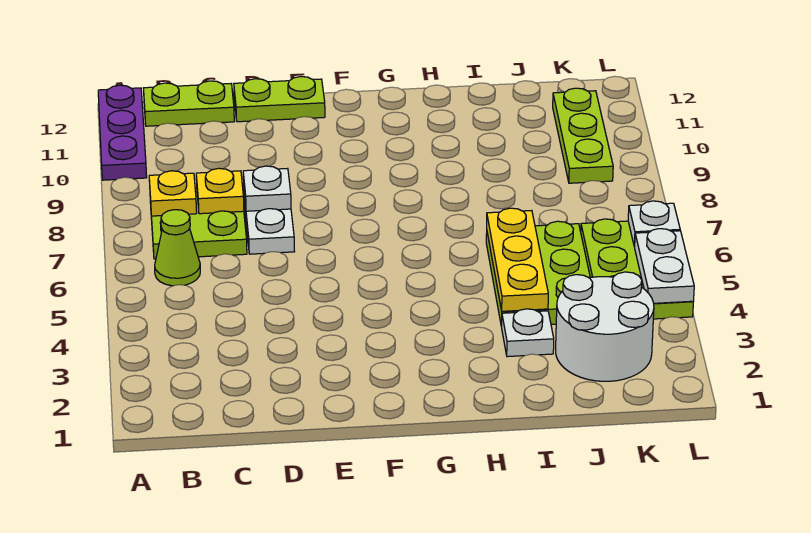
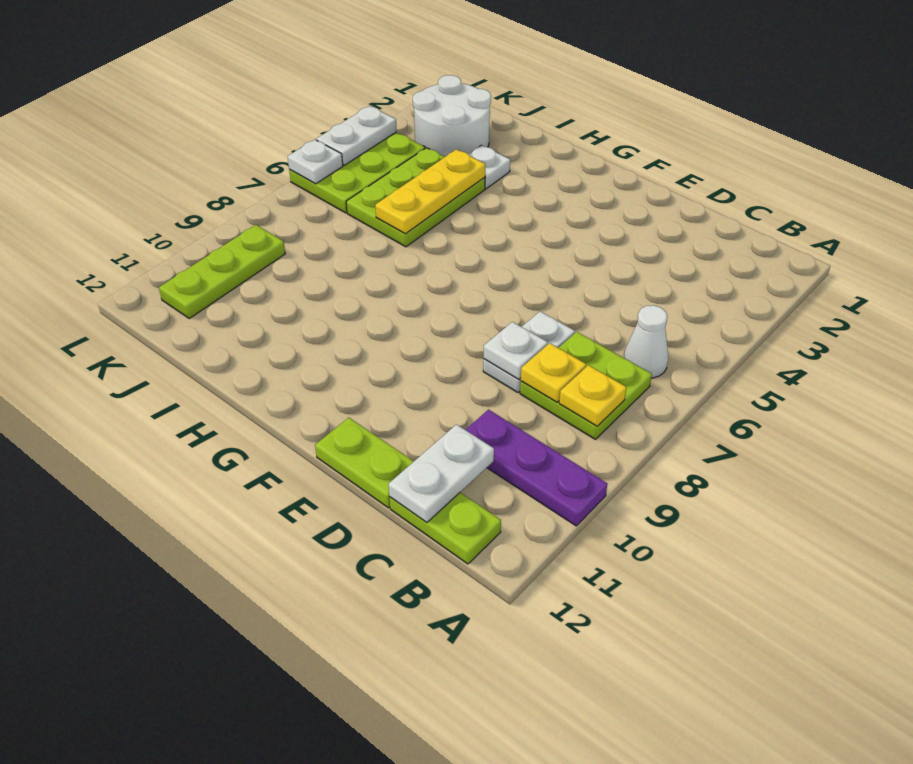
purple 1x3 plate [98,85,147,180] -> purple 1x3 plate turned to [466,410,607,526]
lime 1x1 cone [155,210,200,286] -> white 1x1 cone [623,305,668,378]
none -> white 1x2 plate [389,425,494,522]

